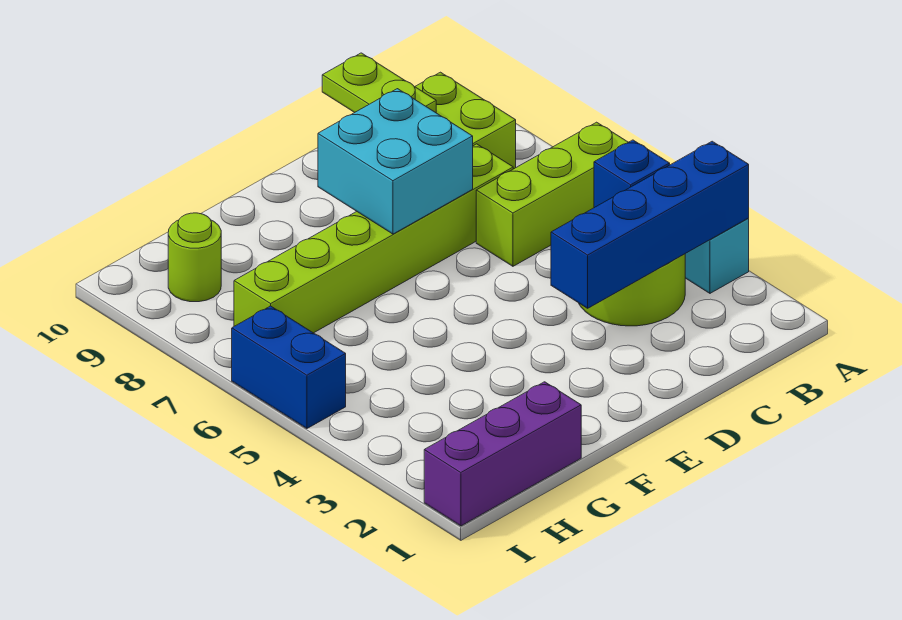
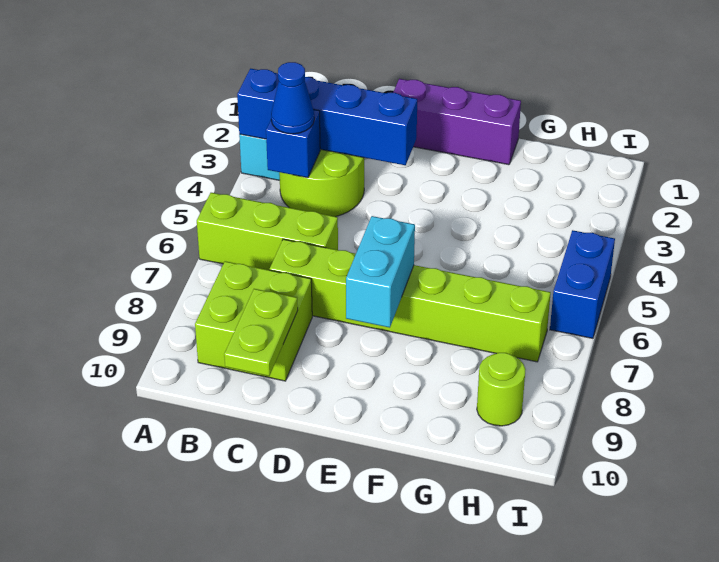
none -> blue 1x1 cone [271,62,314,134]
cyan 2x2 brick [318,89,473,234] -> cyan 1x2 brick [346,216,415,328]
purple 1x3 brick [424,382,581,526] -> purple 1x3 brick moved to [393,79,521,165]

